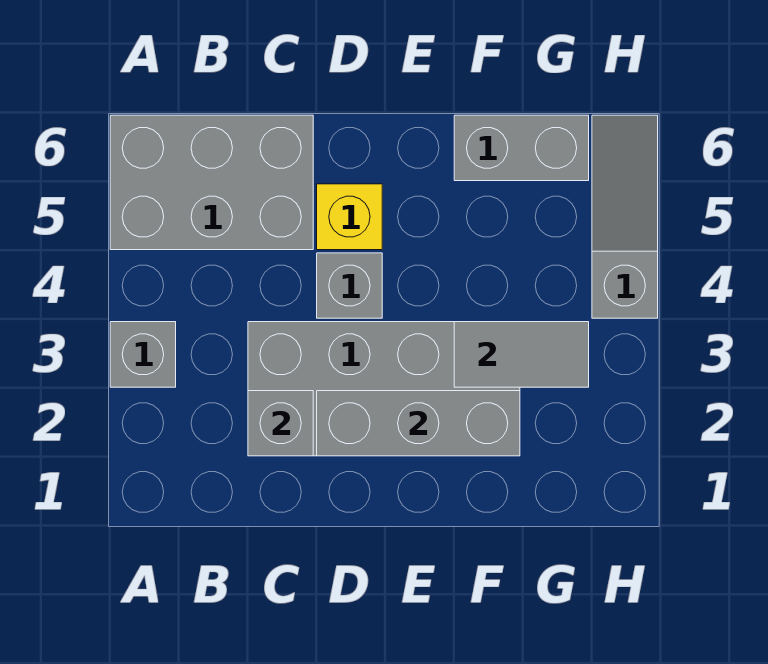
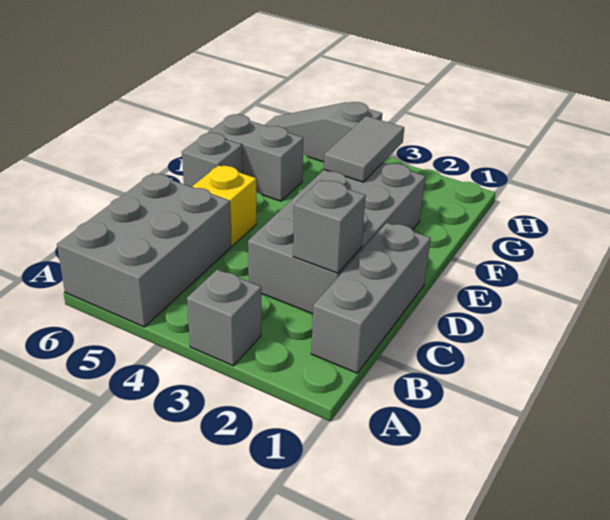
grey 1x3 brick [317,391,520,456] -> grey 1x3 brick moved to [311,223,431,373]
grey 1x1 brick [317,253,382,318] -> grey 1x1 brick moved to [182,133,242,187]
grey 1x2 brick [454,115,589,181] -> grey 1x2 brick turned to [208,114,303,201]

